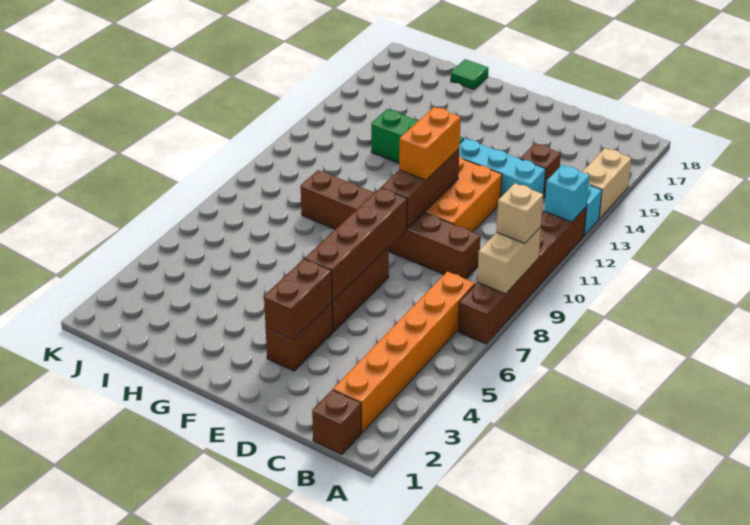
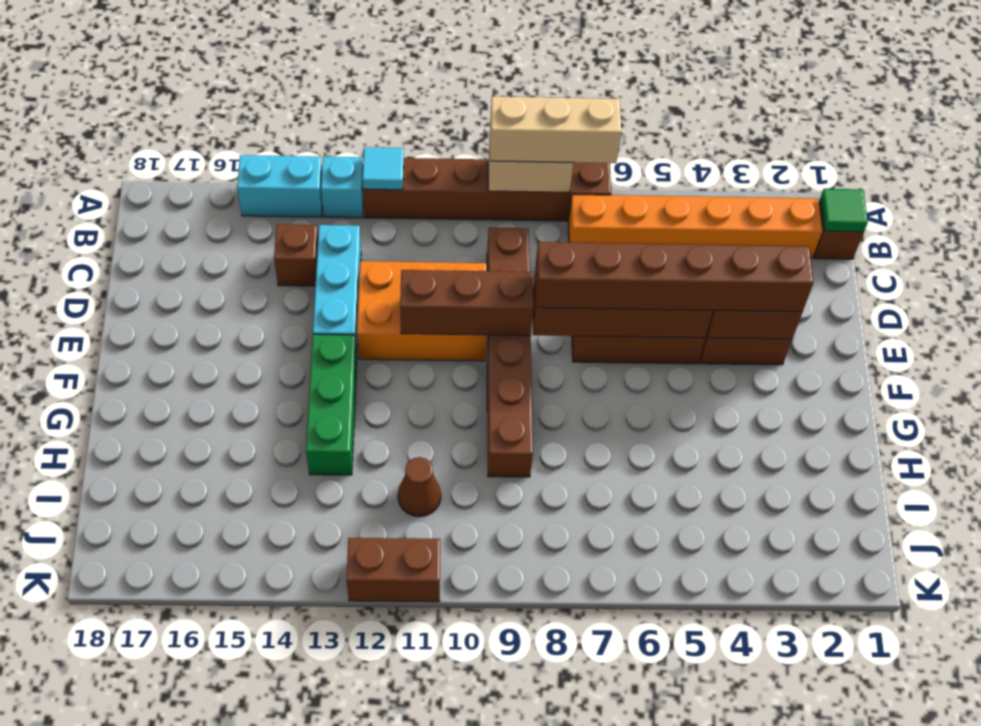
tan 1x1 brick [496,183,543,243] -> tan 1x3 brick [490,97,621,163]
cyan 1x1 brick [544,165,590,222] -> cyan 1x1 tile [363,147,404,190]
tan 1x2 brick [583,148,631,219] -> cyan 1x2 brick [237,155,323,217]
none -> brown 1x6 brick [535,242,814,312]
orange 1x2 brick [399,107,461,180] -> none
green 1x1 tile [451,59,488,89] -> green 1x1 tile moved to [820,189,868,232]
none -> brown 1x1 cone [398,457,441,517]
none -> brown 1x2 brick [347,538,440,602]

